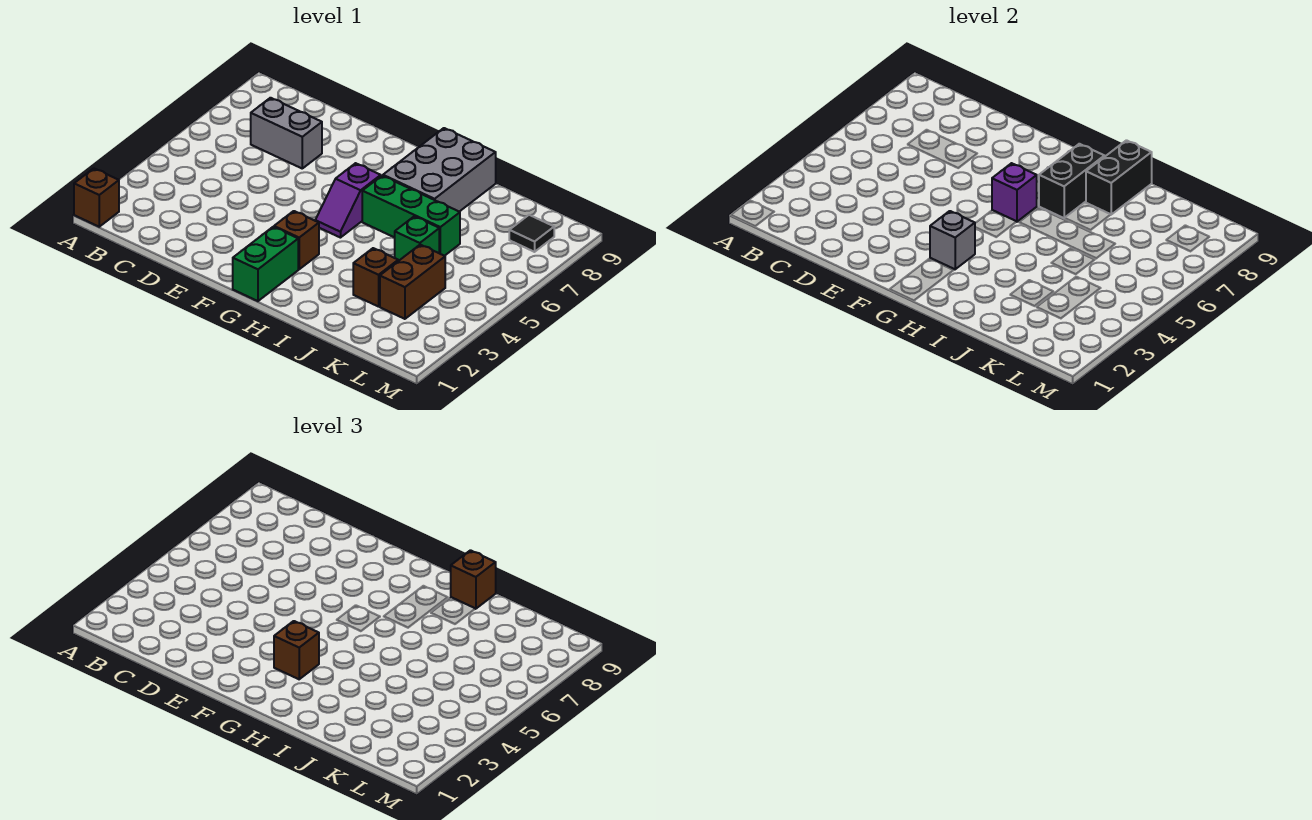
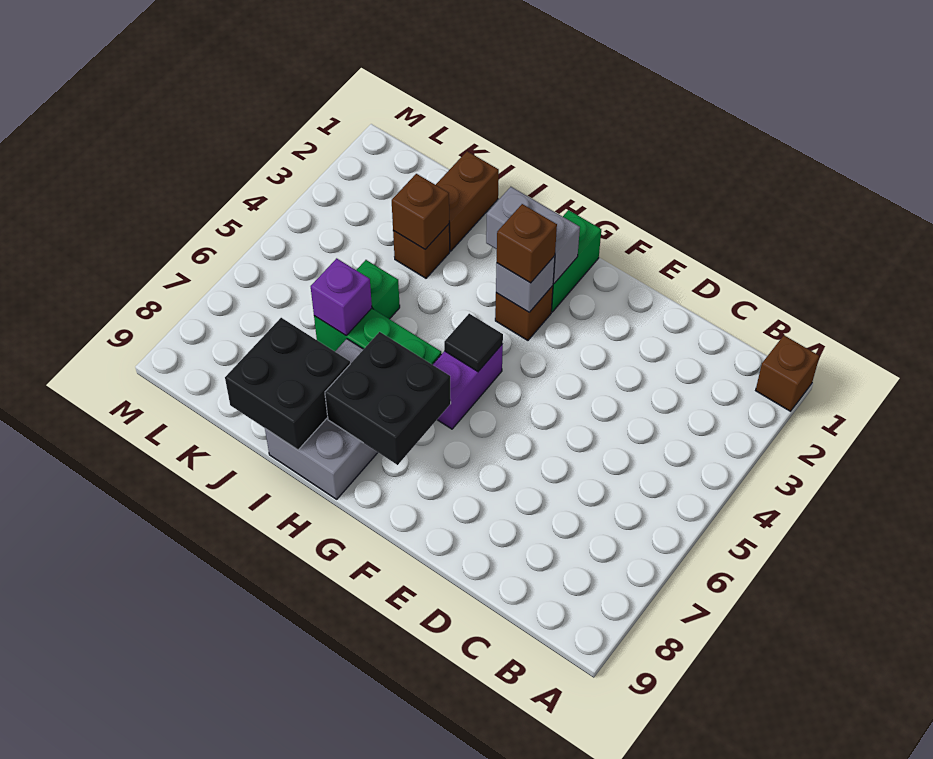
grey 1x2 brick [251,98,322,168] -> grey 1x2 brick moved to [486,187,580,283]
purple 1x2 slope [315,163,381,238] -> purple 1x2 brick [433,344,503,429]
purple 1x1 brick [992,163,1037,222] -> purple 1x1 brick moved to [311,258,372,335]
black 1x2 brick [1039,144,1104,218] -> black 2x2 brick [325,332,451,465]
black 1x2 brick [1086,140,1152,214] -> black 2x2 brick [225,318,350,450]
brown 1x1 brick [451,550,496,609] -> brown 1x1 brick moved to [392,174,449,249]
brown 1x2 brick [380,245,445,319] -> brown 1x2 brick moved to [436,151,499,251]
black 1x1 tile [509,215,554,252] -> black 1x1 tile moved to [444,314,503,372]

